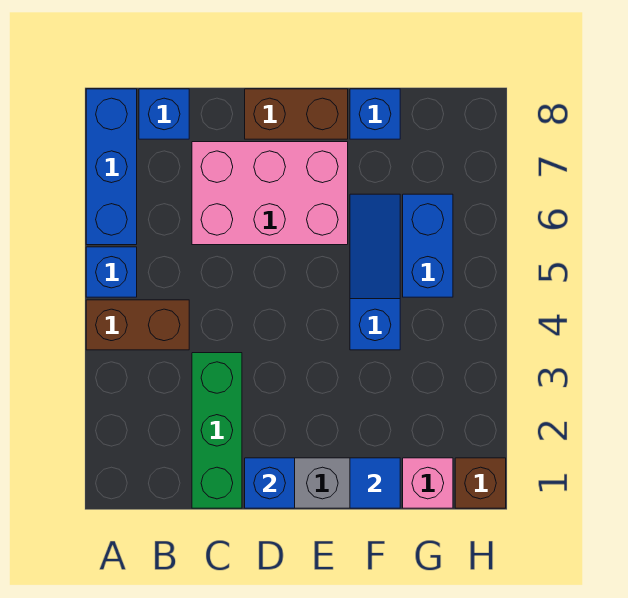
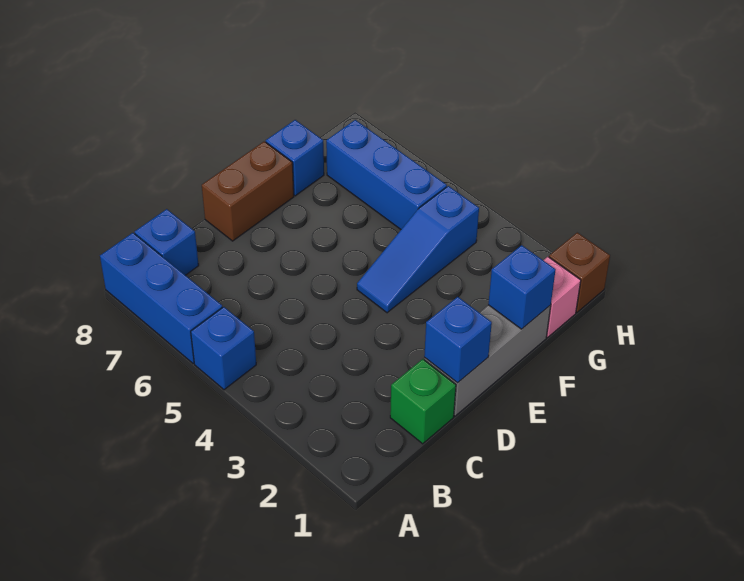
brown 1x2 brick [86,300,189,350] -> none
green 1x3 brick [192,353,242,508] -> green 1x1 brick [390,359,456,444]
pink 2x3 brick [192,142,348,245] -> none
blue 1x1 tile [350,458,400,508] -> blue 1x1 brick [488,245,556,329]
blue 1x3 slope [350,194,400,350] -> blue 1x3 slope turned to [357,186,479,313]
blue 1x2 brick [403,194,453,297] -> blue 1x3 brick [326,120,447,229]

